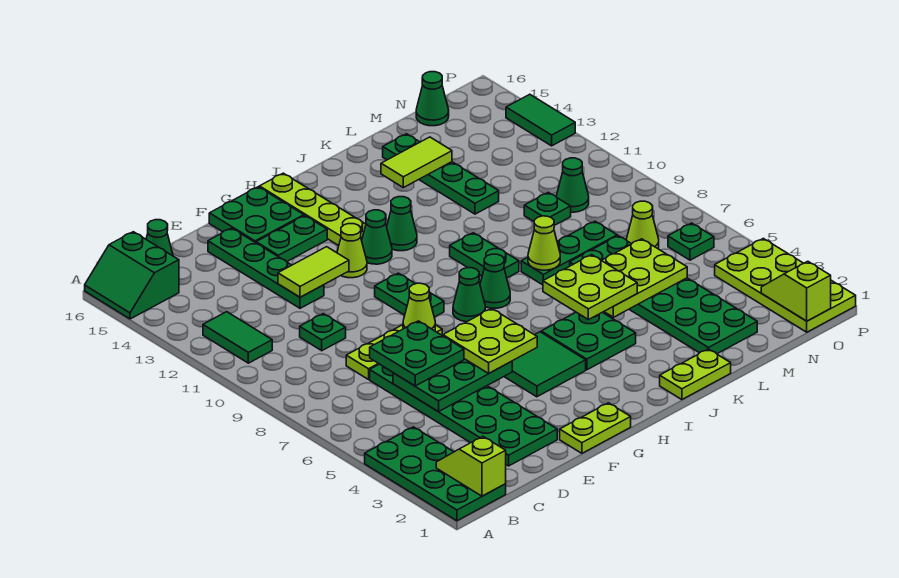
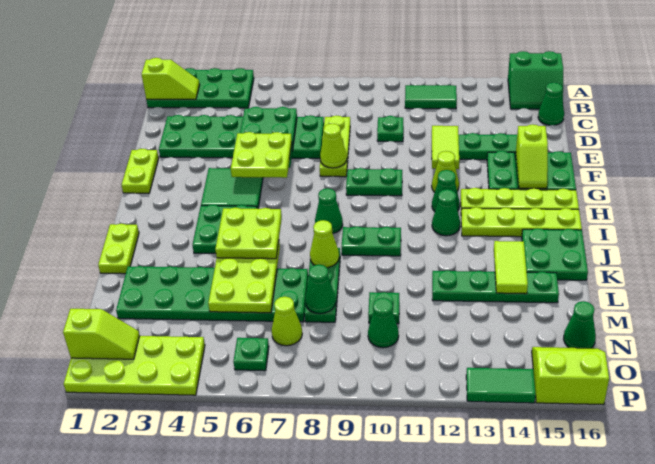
green 2x2 slope [85,232,179,319] -> green 2x2 slope turned to [508,51,563,109]
green 2x2 plate [370,321,464,386] -> green 2x2 plate moved to [522,228,588,280]
none -> lime 1x2 slope [516,124,548,188]
green 1x1 cone [453,268,485,322] -> green 1x1 cone moved to [305,265,336,314]
none -> lime 1x4 plate [461,207,582,237]
none -> lime 2x2 slope [532,347,609,405]

